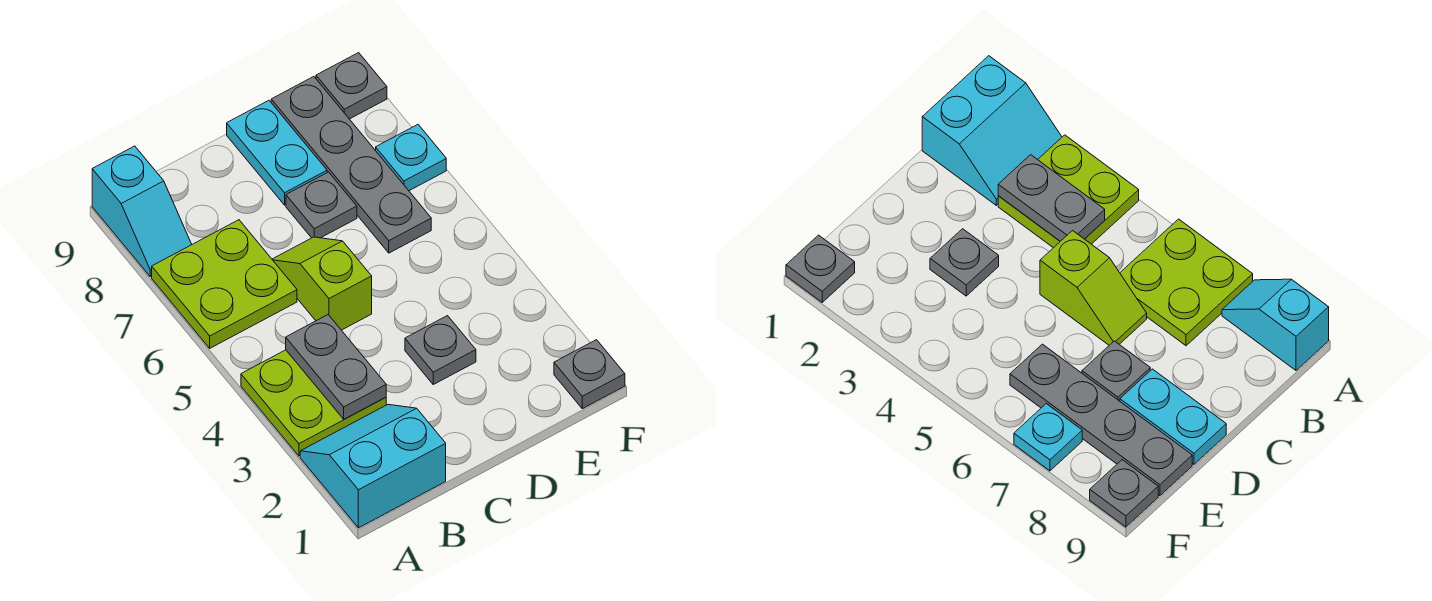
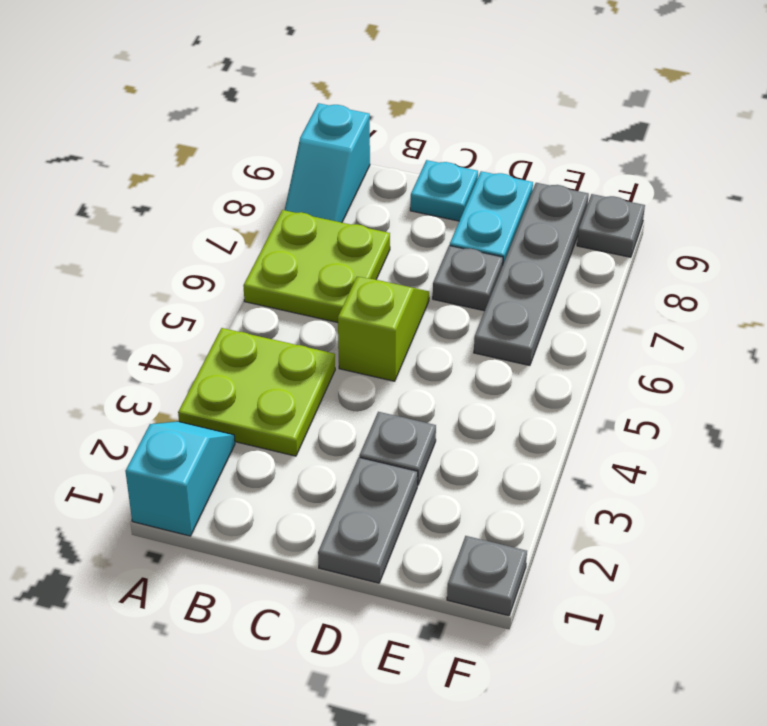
cyan 2x2 slope [300,405,446,528] -> cyan 1x2 slope [125,421,235,536]
grey 1x2 plate [286,315,386,419] -> grey 1x2 plate moved to [318,457,418,583]
cyan 1x1 plate [376,125,446,191] -> cyan 1x1 plate moved to [410,160,478,221]

